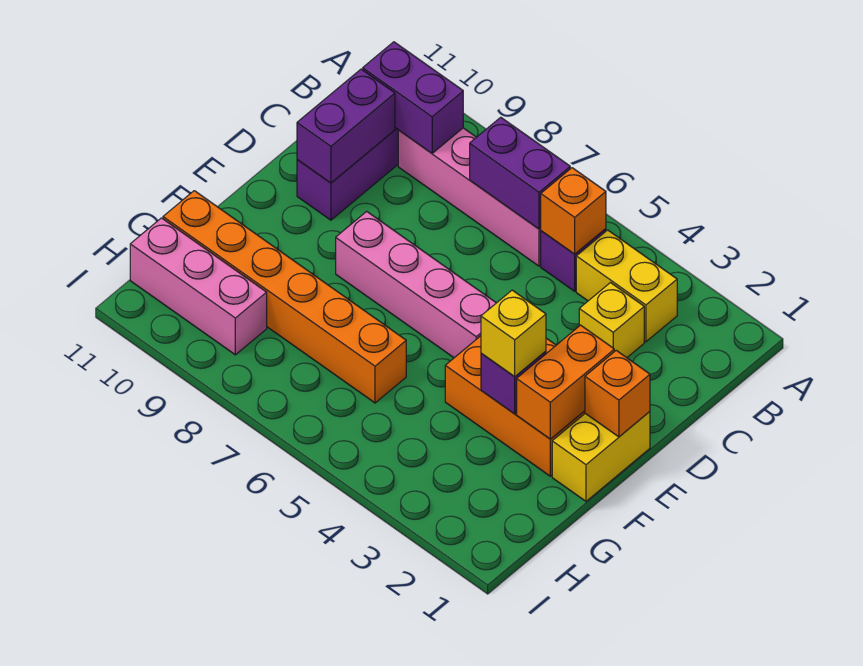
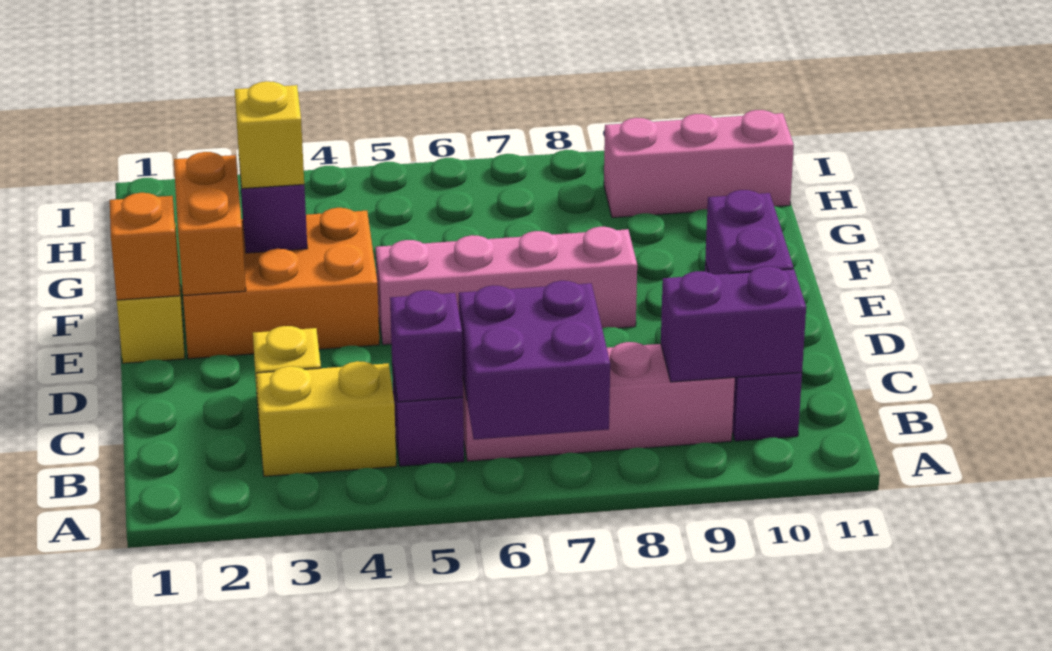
orange 1x1 brick [541,168,606,254] -> purple 1x1 brick [390,290,463,402]
purple 1x2 brick [470,117,570,229] -> purple 2x2 brick [459,281,610,440]
orange 1x6 brick [163,191,406,403] -> none

